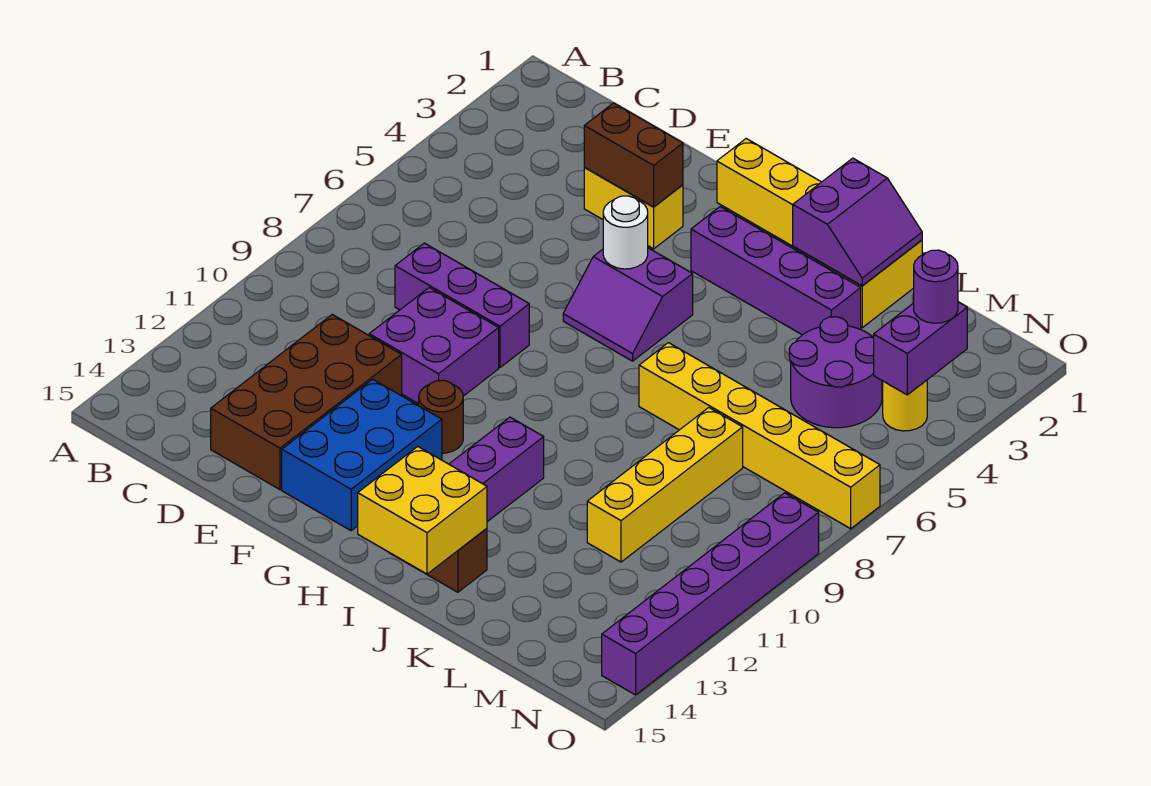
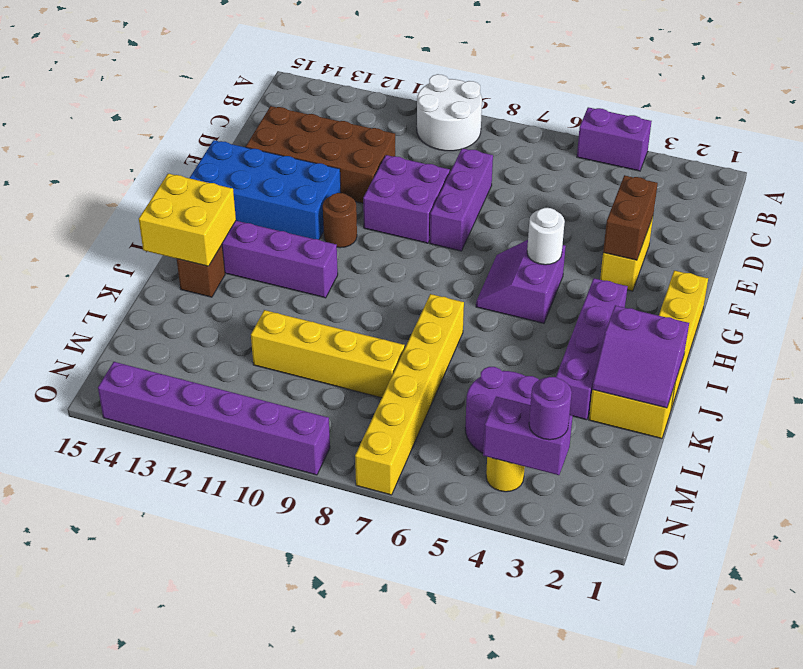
none -> purple 1x2 brick [577,107,652,171]
none -> white 2x2 round brick [417,74,482,151]
blue 2x3 brick [282,379,442,531] -> blue 2x4 brick [190,140,341,239]

